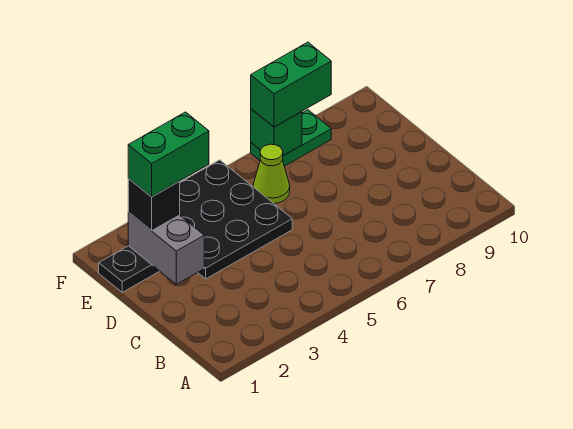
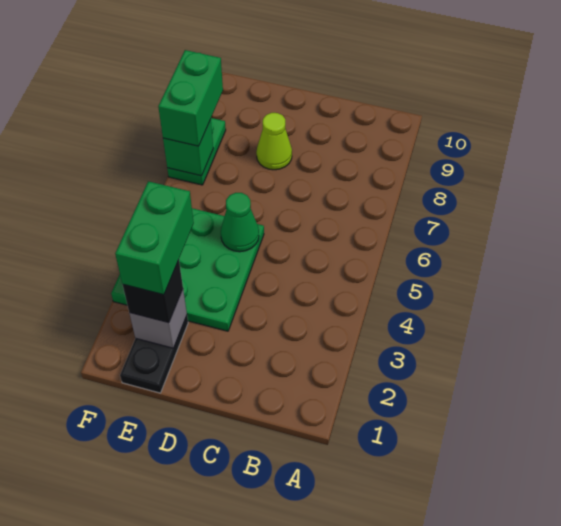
grey 1x2 brick [128,212,204,284] -> grey 1x1 brick [129,289,187,348]
black 3x3 plate [180,160,292,279] -> green 3x3 plate [111,208,264,331]
none -> green 1x1 cone [221,193,259,252]
lime 1x1 cone [253,144,290,204] -> lime 1x1 cone moved to [256,113,292,170]

